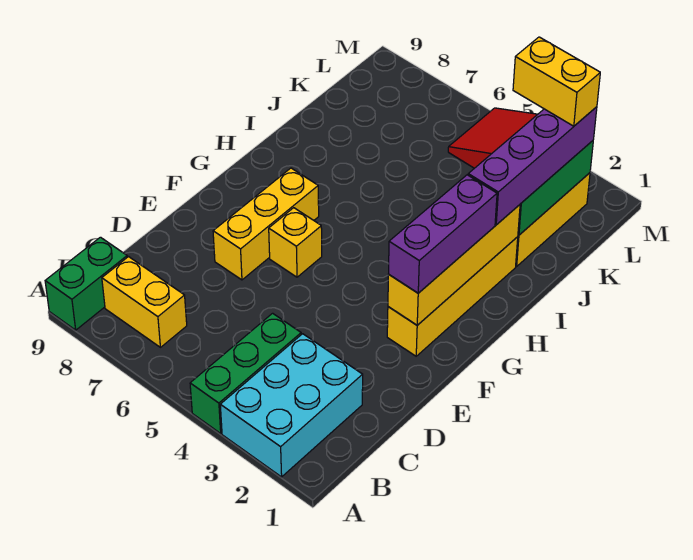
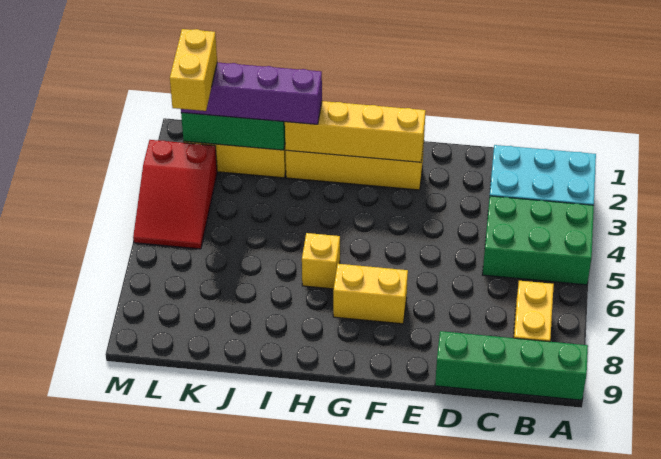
green 1x3 brick [190,313,301,433] -> green 2x3 brick [482,196,594,285]
green 1x2 brick [45,237,127,330] -> green 1x4 brick [435,331,588,400]
yellow 1x3 brick [213,168,319,280] -> yellow 1x2 brick [333,264,408,324]
purple 1x3 brick [389,175,497,293] -> none
yellow 1x1 brick [269,208,322,277] -> yellow 1x1 brick moved to [302,233,340,289]

